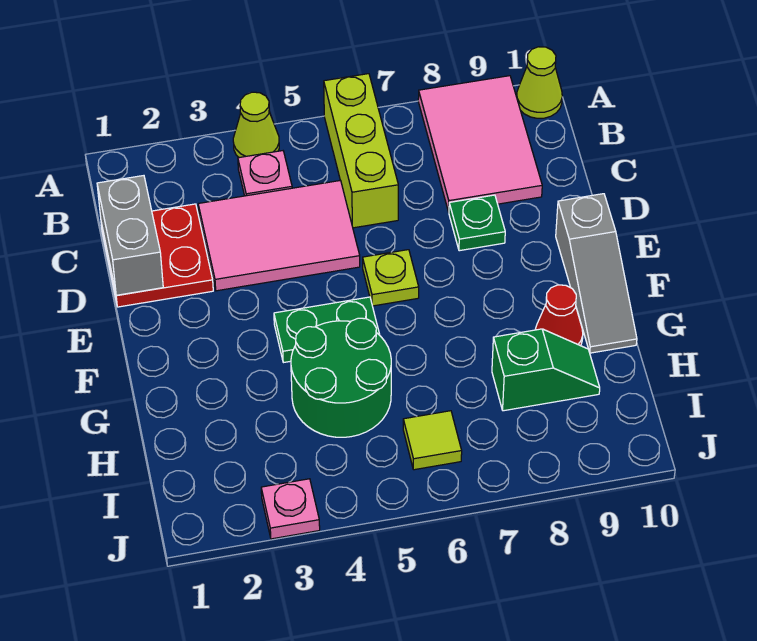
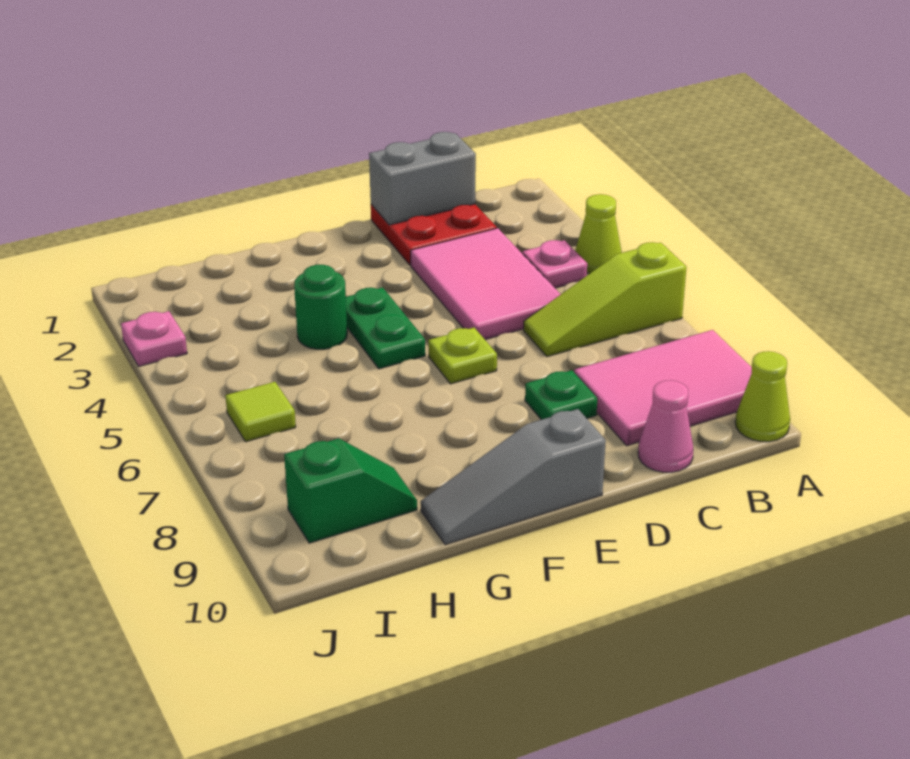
lime 1x3 brick [324,74,398,228] -> lime 1x3 slope [523,242,687,357]
none -> pink 1x1 cone [638,380,694,472]
green 2x2 round brick [291,318,391,437] -> green 1x1 round brick [294,265,347,349]
red 1x1 cone [535,285,583,346] -> none
green 1x2 slope [492,329,600,411] -> green 1x2 slope turned to [284,438,417,543]

